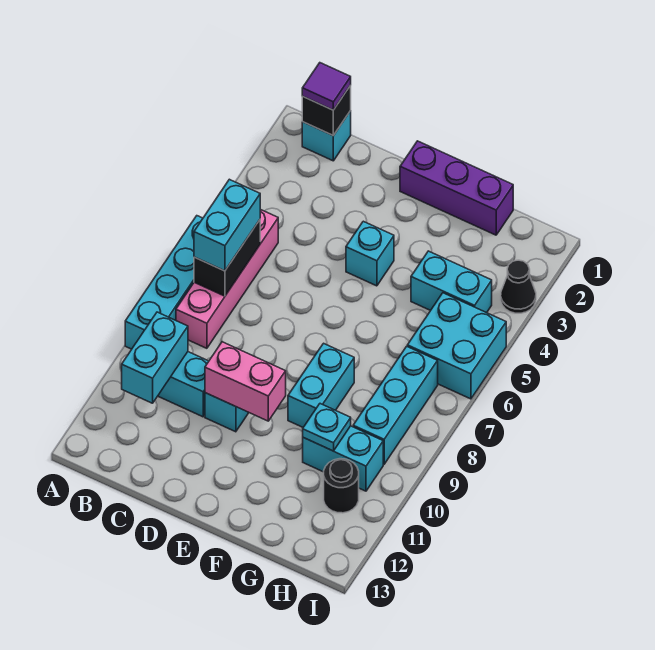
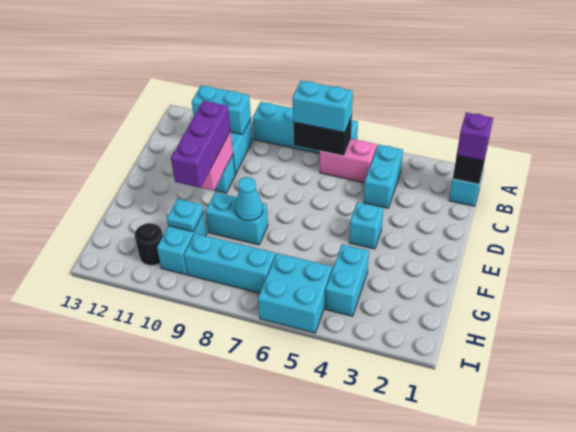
purple 1x1 tile [302,63,351,110] -> purple 1x1 brick [457,112,493,161]
none -> cyan 1x2 brick [364,144,403,208]
pink 1x4 brick [176,209,278,348] -> pink 1x2 brick [320,139,377,183]
purple 1x3 brick [400,141,513,235] -> purple 1x3 brick moved to [171,101,231,188]
none -> cyan 1x1 cone [236,177,263,221]
black 1x1 cone [501,260,536,313] -> none

